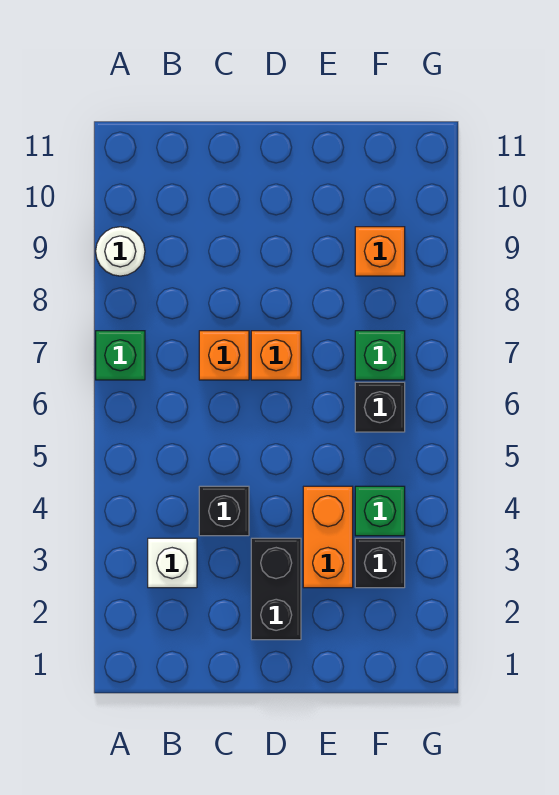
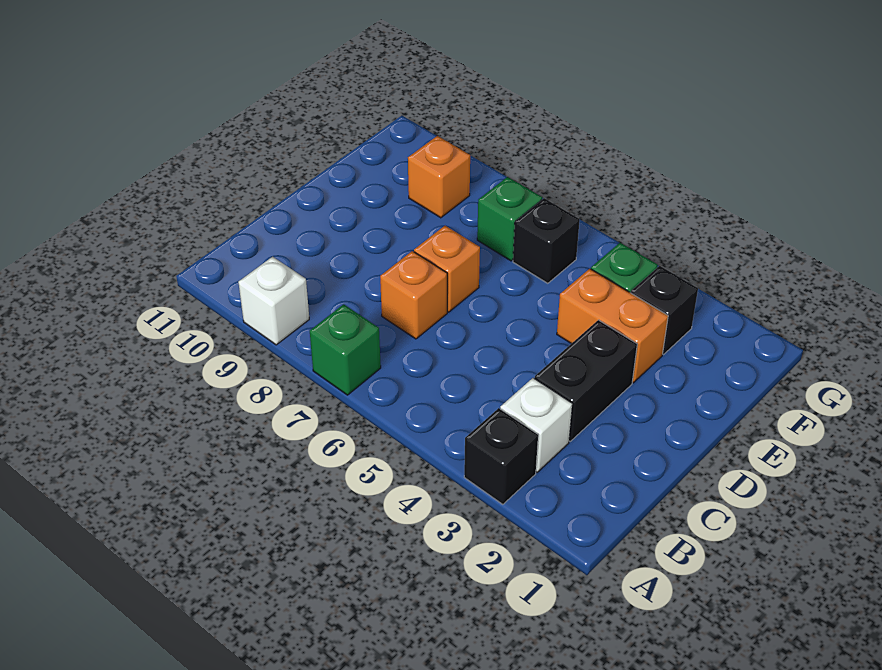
white 1x1 round brick [96,227,145,276] -> white 1x1 brick [238,257,309,345]
black 1x1 brick [199,486,249,536] -> black 1x1 brick moved to [464,408,538,504]
black 1x2 brick [251,538,301,640] -> black 1x2 brick turned to [534,320,637,441]

